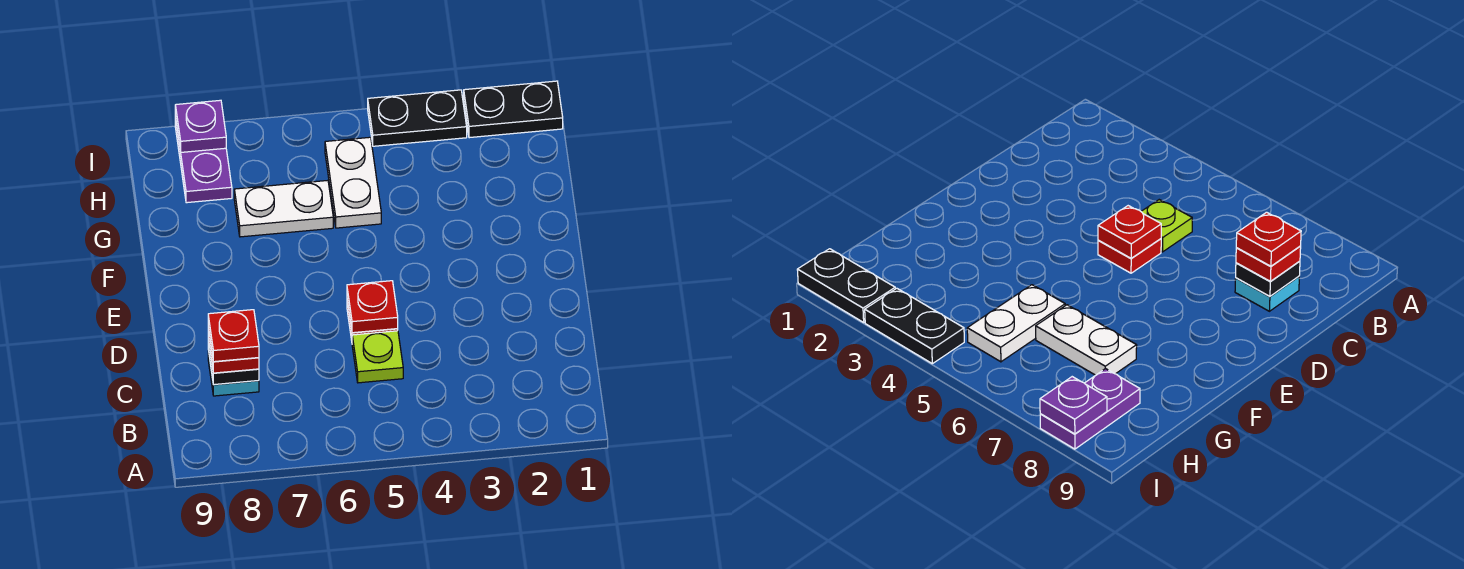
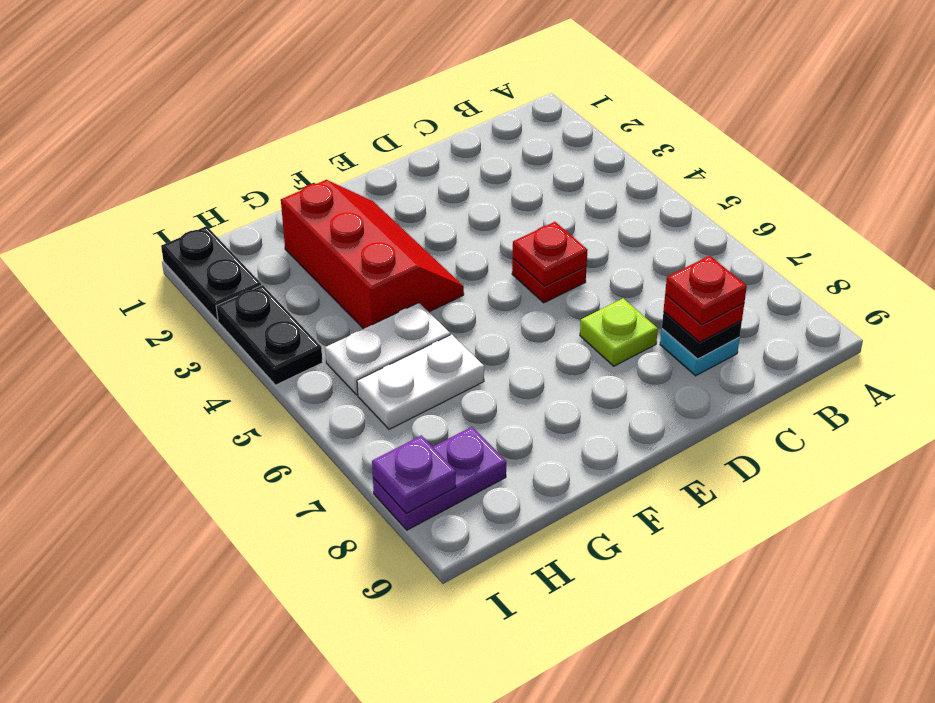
lime 1x1 plate [352,331,403,383] -> lime 1x1 plate moved to [580,298,658,366]
none -> red 2x3 slope [281,180,464,329]
white 1x2 plate [234,180,333,237] -> white 1x2 plate turned to [357,334,484,429]

